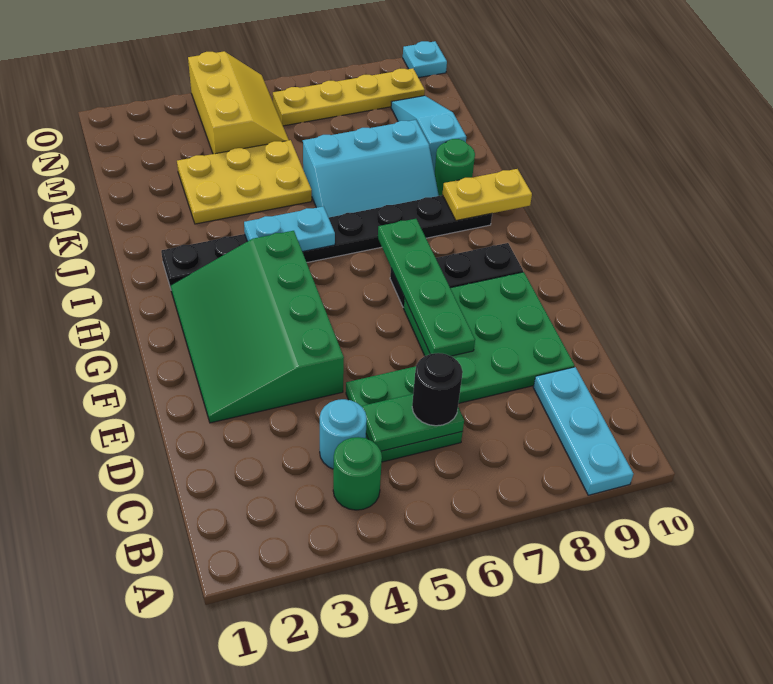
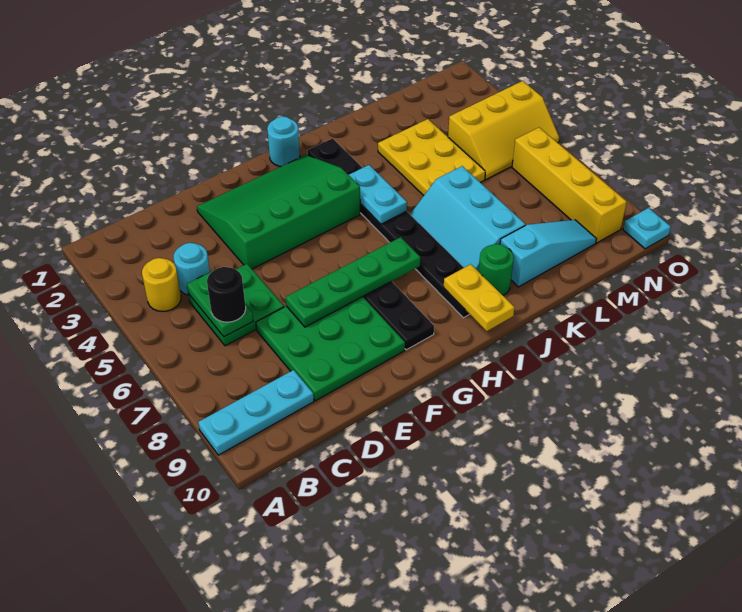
green 1x1 round brick [333,437,382,510] -> yellow 1x1 round brick [142,258,181,312]
none -> cyan 1x1 round brick [267,116,300,167]
yellow 1x4 plate [273,68,425,126] -> yellow 1x4 brick [512,127,627,243]

